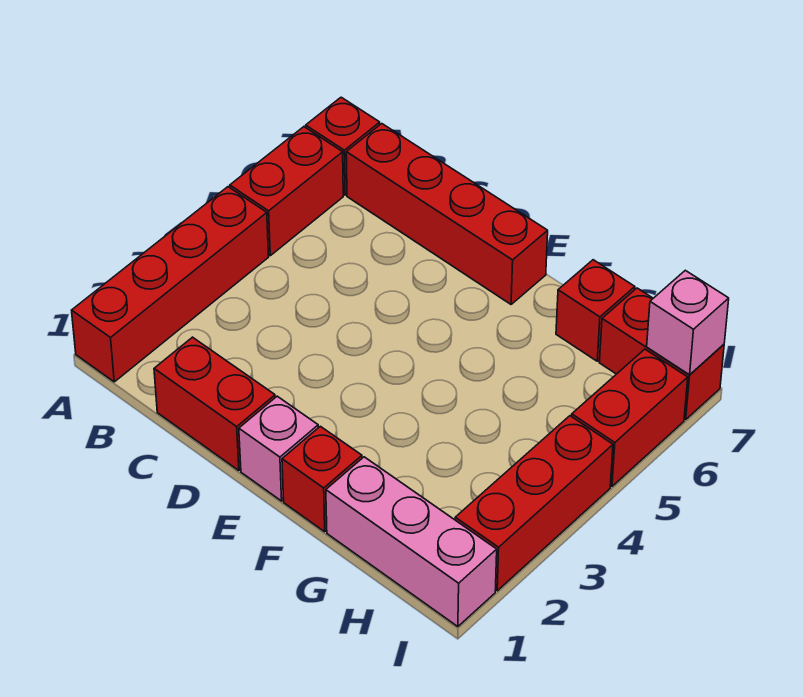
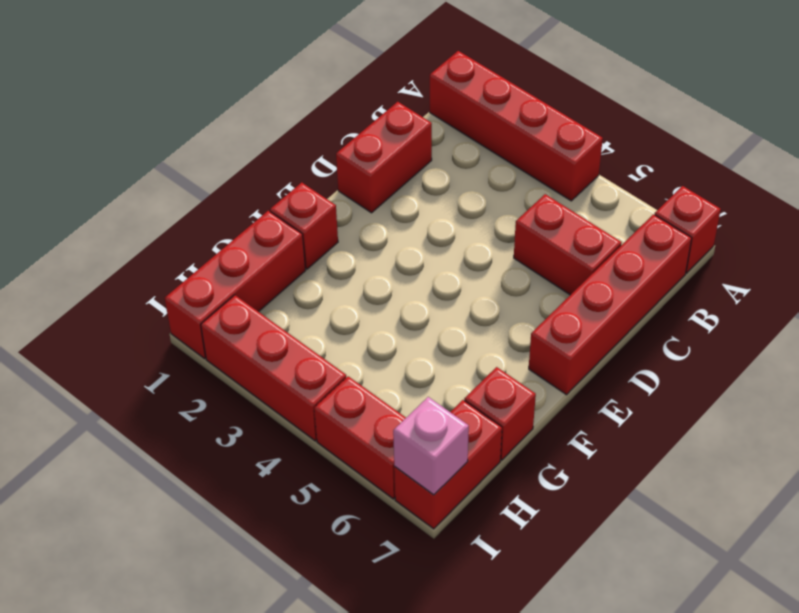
red 1x2 brick [230,127,343,256] -> red 1x2 brick moved to [514,194,622,295]
pink 1x1 brick [239,396,318,501] -> none
pink 1x3 brick [326,457,497,627] -> red 1x3 brick [165,211,306,358]

